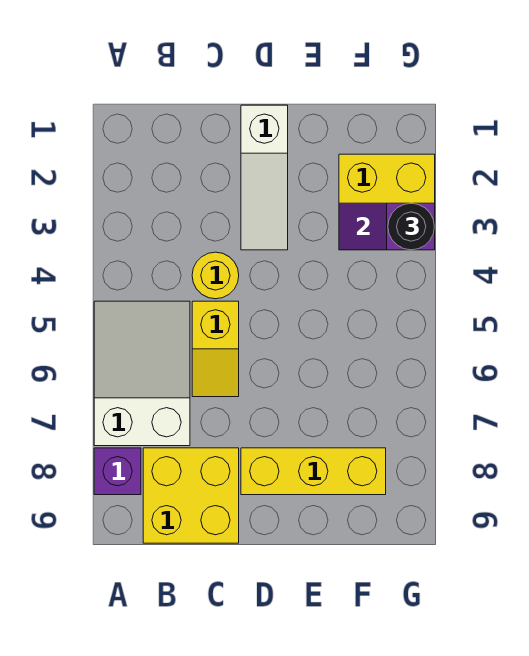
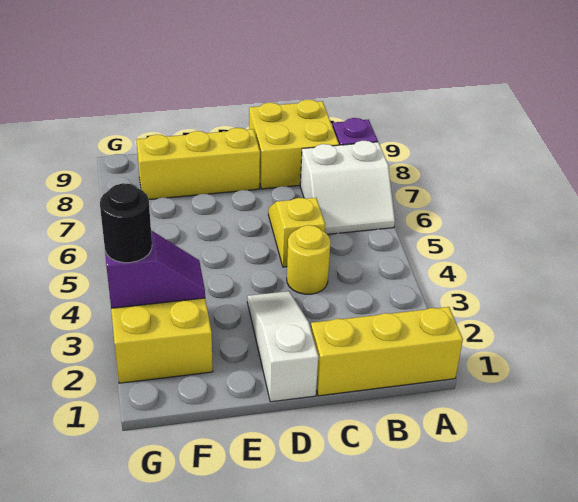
none -> yellow 1x3 brick [311,307,463,396]
white 2x3 slope [94,301,190,446] -> white 2x2 slope [300,141,395,234]

